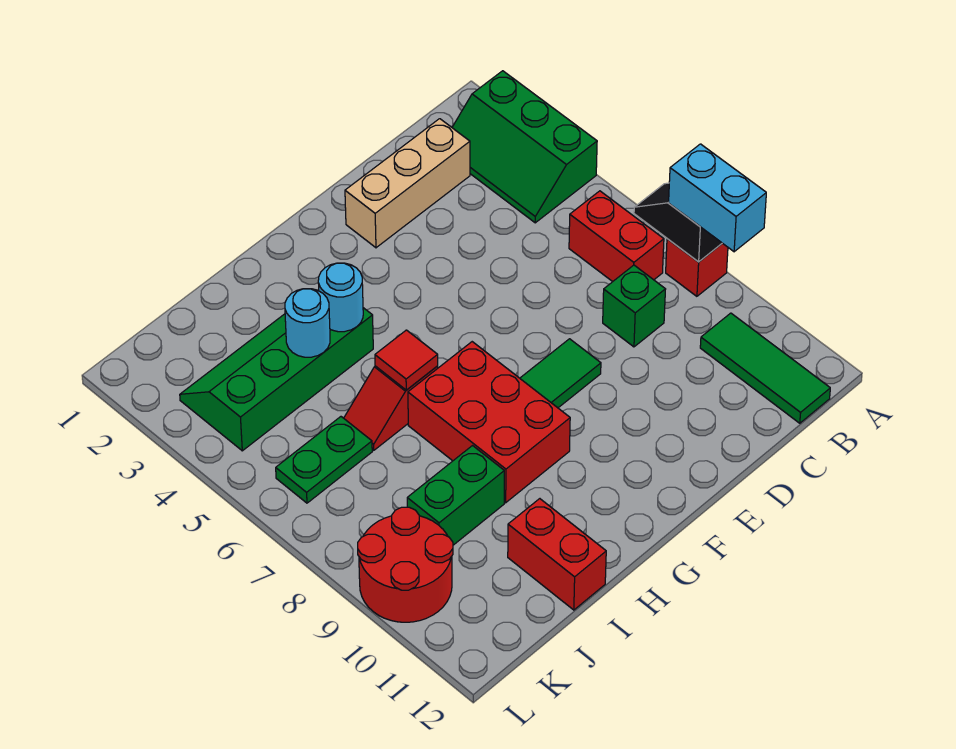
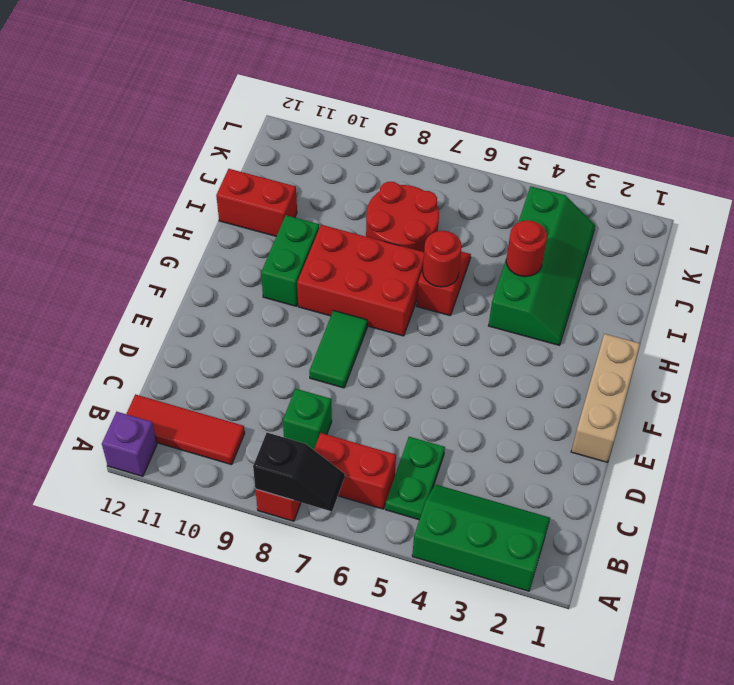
cyan 1x2 brick [669,144,766,252] -> none
none -> purple 1x1 brick [102,412,157,476]
green 1x3 tile [700,313,830,423] -> red 1x3 tile [126,394,245,465]
tan 1x3 brick [345,119,470,248] -> tan 1x3 brick moved to [571,334,640,462]
cyan 1x1 round brick [318,263,363,332] -> none
red 1x1 tile [375,330,438,390] -> red 1x1 round brick [423,231,462,287]
cyan 1x1 round brick [285,289,330,357] -> red 1x1 round brick [506,220,547,277]
green 1x2 brick [407,446,504,545] -> green 1x2 brick moved to [261,215,319,306]
green 1x2 plate [276,417,372,503] -> green 1x2 plate moved to [385,437,445,520]
red 2x2 round brick [358,507,453,622] -> red 2x2 round brick moved to [366,182,439,252]

